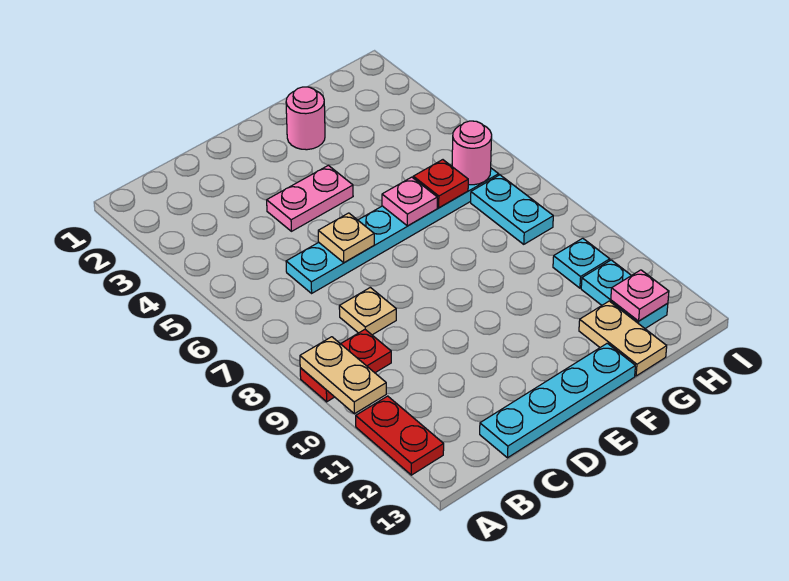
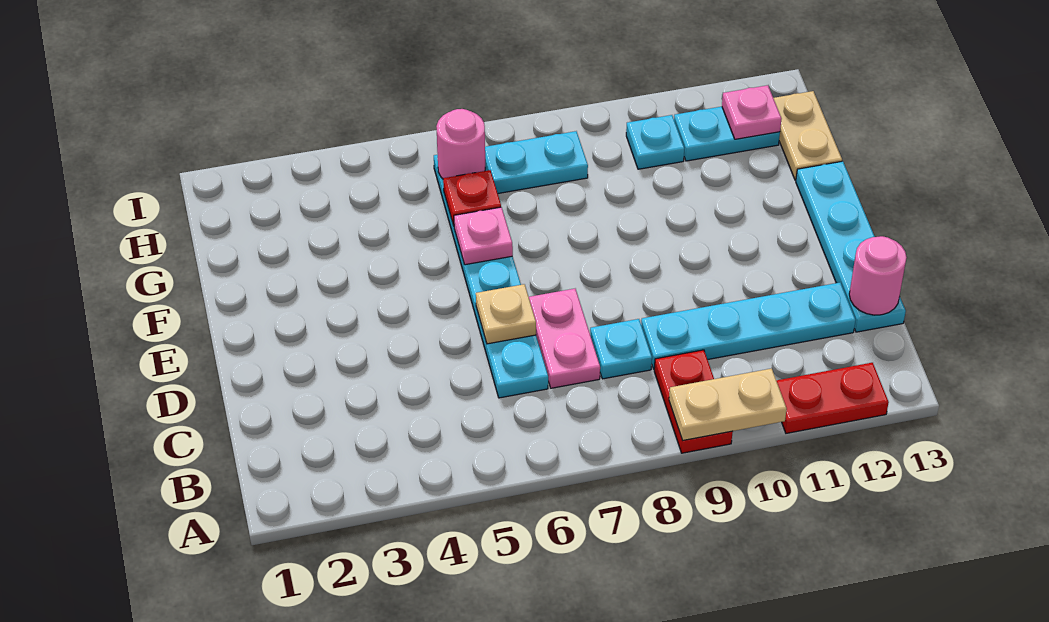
tan 1x1 plate [339,287,396,335] -> cyan 1x1 plate [590,319,652,379]
none -> cyan 1x4 plate [641,283,856,369]
pink 1x2 plate [267,165,353,231] -> pink 1x2 plate moved to [529,289,600,388]
pink 1x1 round brick [286,87,325,150] -> pink 1x1 round brick moved to [849,236,907,315]
tan 1x2 plate [579,301,667,376] -> tan 1x2 plate turned to [773,91,842,180]

